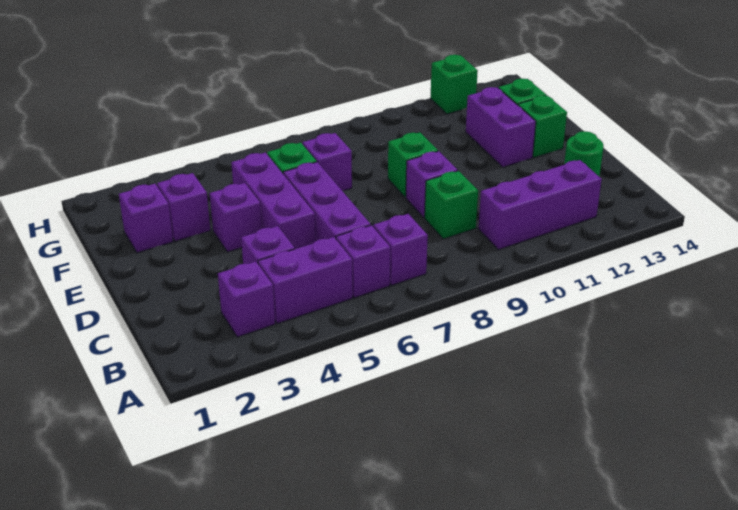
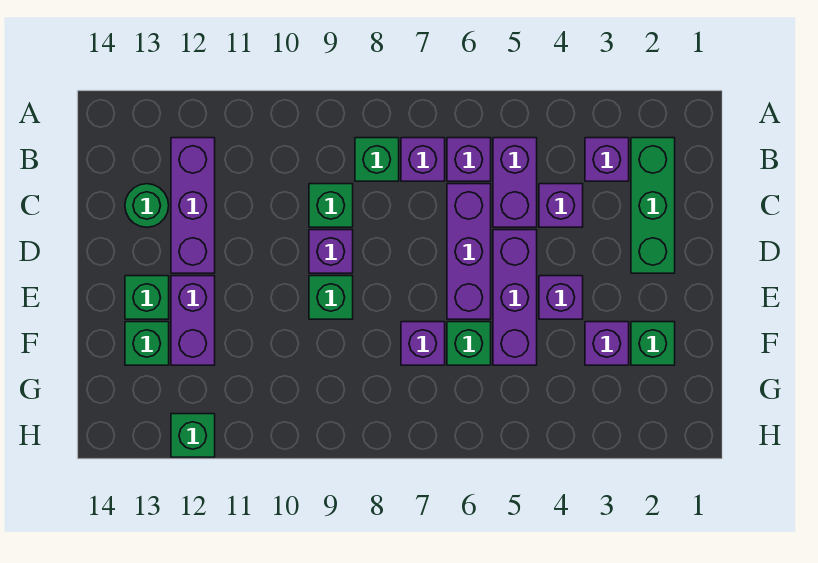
none -> green 1x3 brick [631,138,675,273]
purple 1x2 brick [258,237,353,323] -> purple 1x2 brick turned to [493,138,537,227]
none -> green 1x1 brick [355,138,399,181]
purple 1x3 brick [478,160,602,250] -> purple 1x3 brick turned to [171,138,215,273]
purple 1x1 brick [119,184,173,253] -> green 1x1 brick [631,322,675,365]

